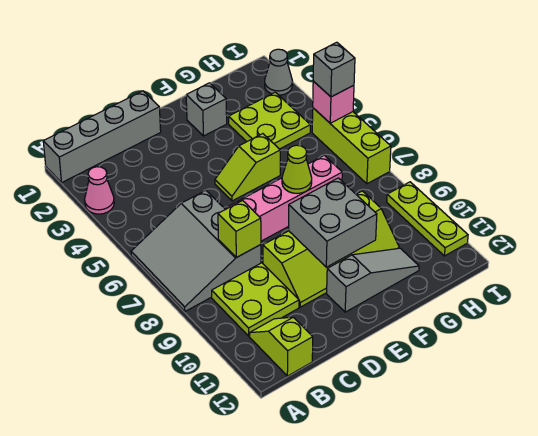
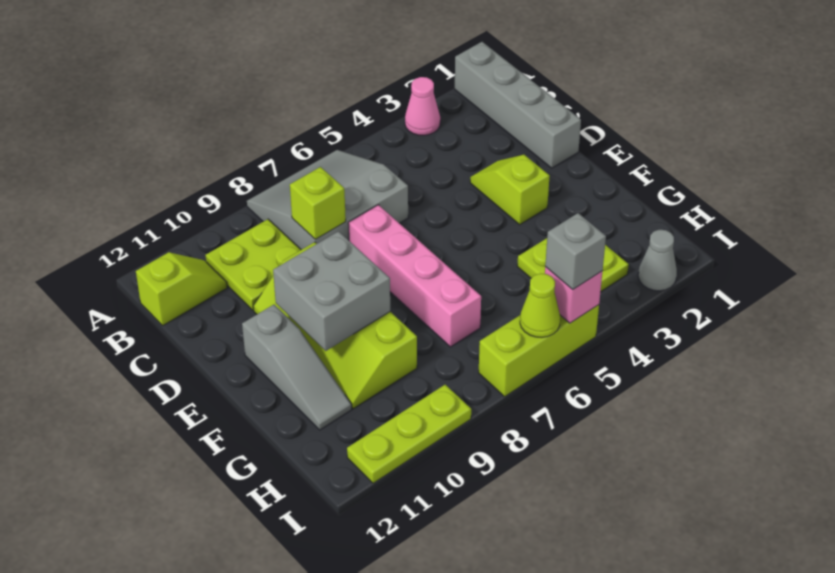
lime 1x2 slope [215,134,280,201] -> lime 1x2 slope moved to [470,155,550,224]
grey 1x1 brick [186,83,227,136] -> none
lime 1x1 cone [282,145,312,193] -> lime 1x1 cone moved to [520,274,560,338]

